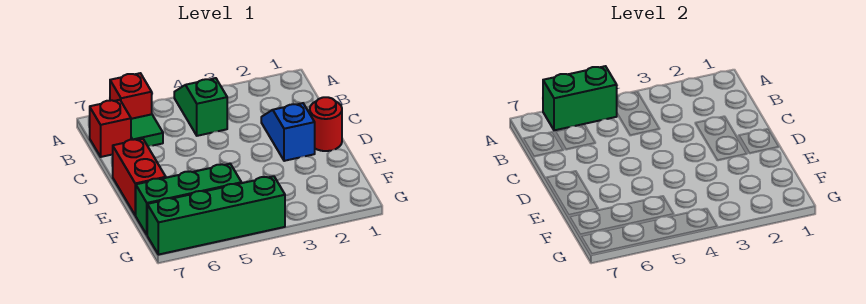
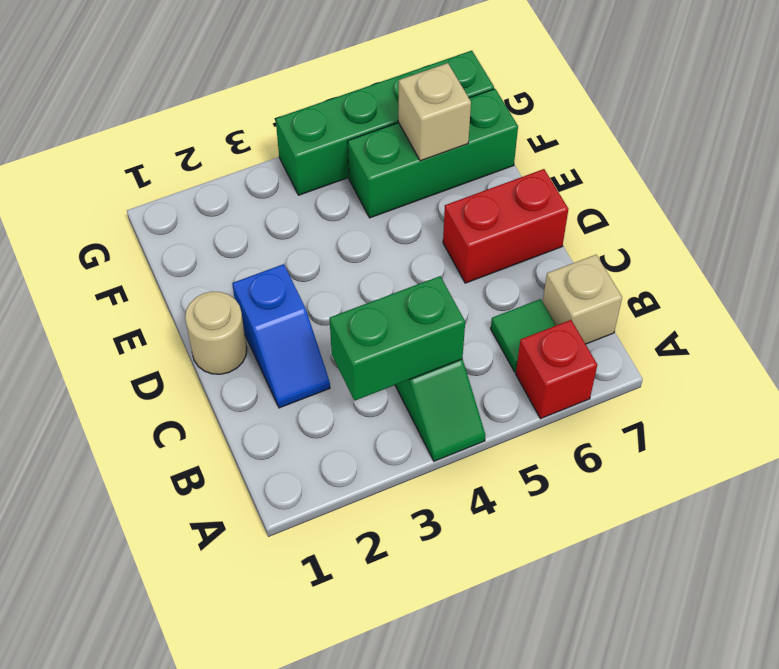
green 1x2 brick [543,66,617,130] -> green 1x2 brick moved to [330,276,465,401]
red 1x1 brick [90,100,131,157] -> tan 1x1 brick [543,255,622,344]
red 1x1 round brick [310,97,342,151] -> tan 1x1 round brick [185,292,247,374]
red 1x2 brick [113,139,166,215] -> red 1x2 brick turned to [443,169,568,283]
none -> tan 1x1 brick [398,63,471,161]

